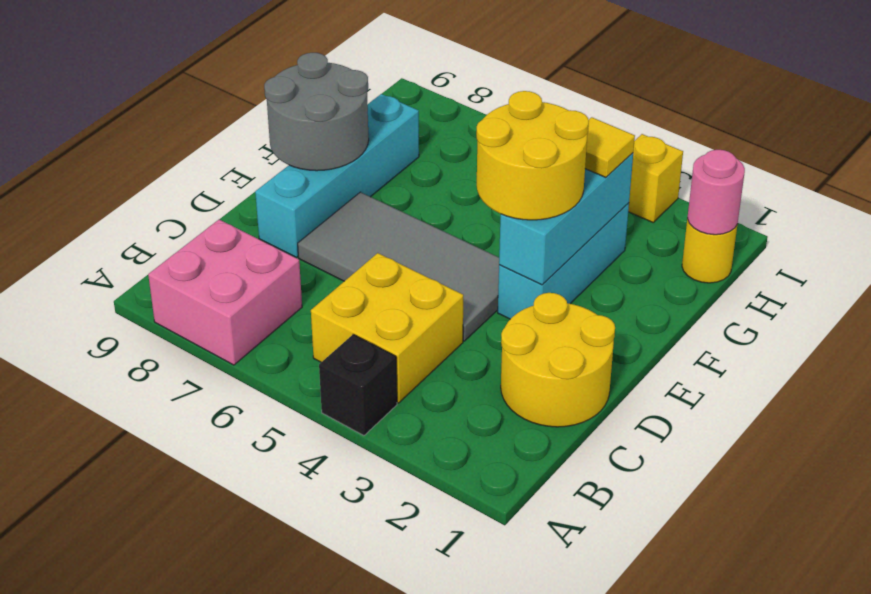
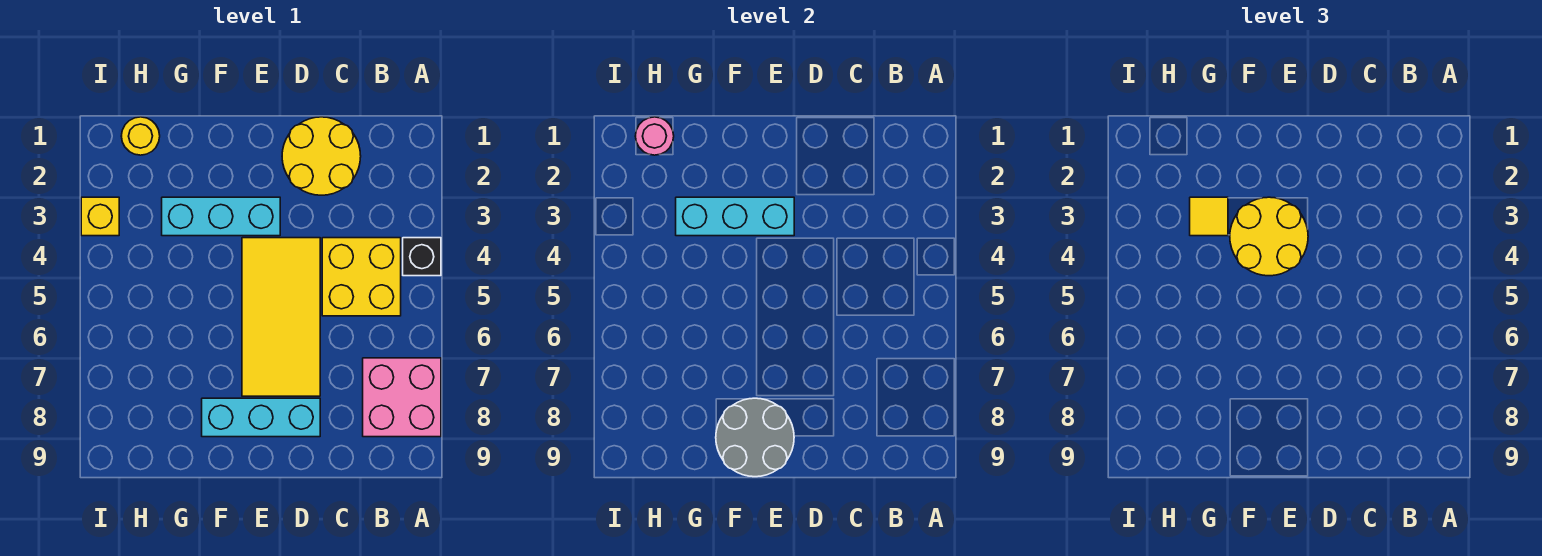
grey 2x4 tile [298,192,499,341] -> yellow 2x4 tile [242,238,320,396]
cyan 1x4 brick [255,94,419,257] -> cyan 1x3 brick [202,398,320,437]

